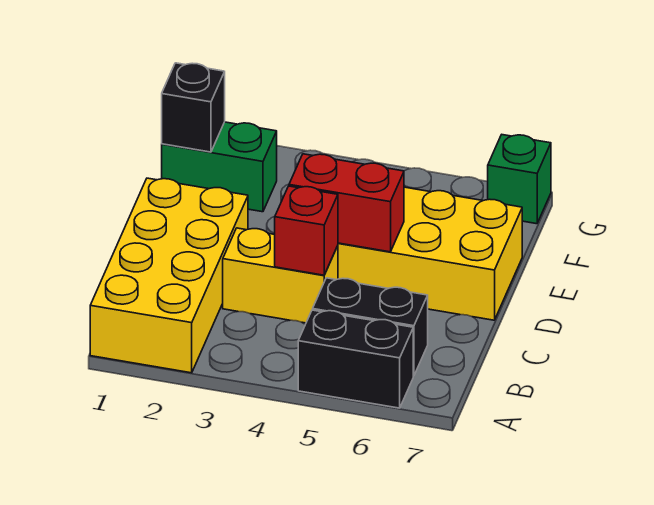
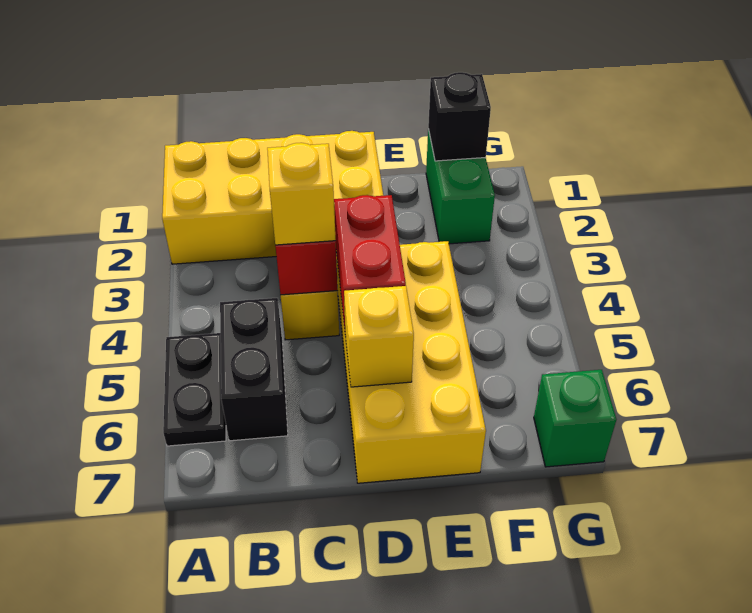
black 1x2 brick [298,310,413,408] -> black 1x2 plate [163,333,226,446]
none -> yellow 1x1 brick [267,143,336,245]
none -> yellow 1x1 brick [344,286,414,387]

